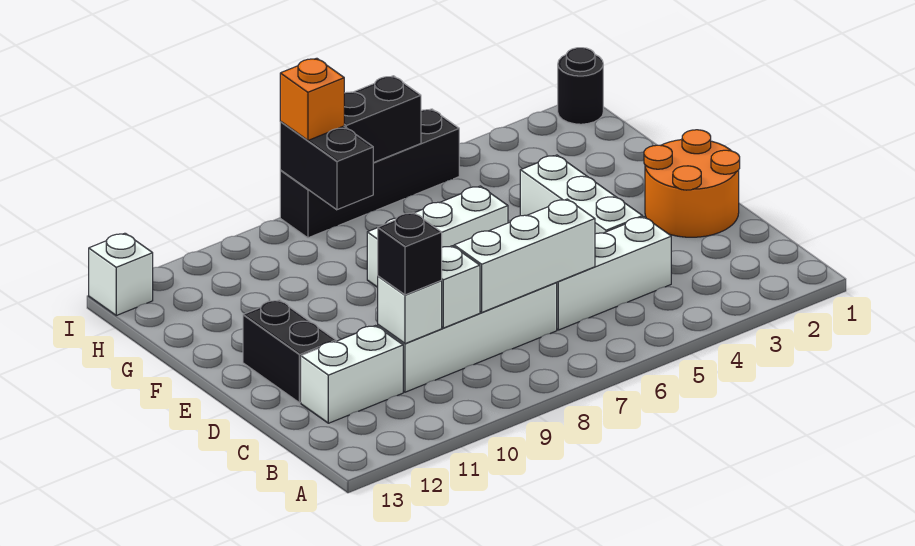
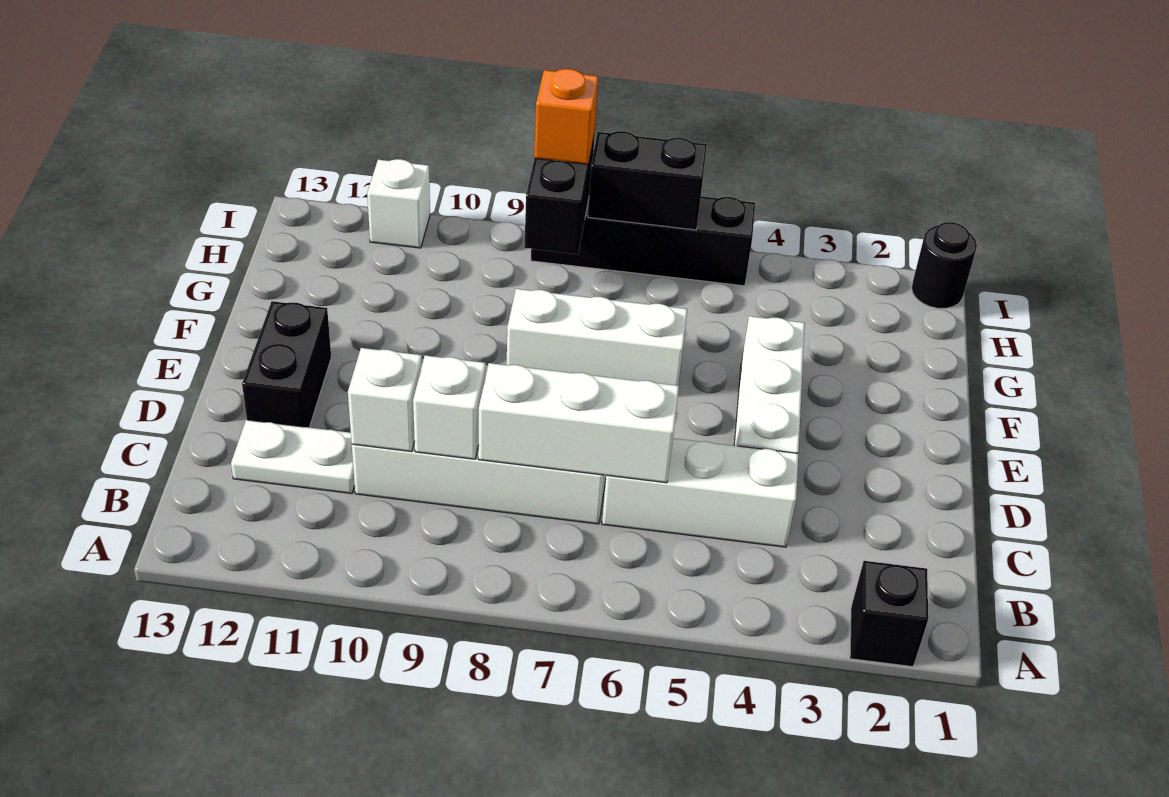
black 1x1 brick [378,213,442,295] -> black 1x1 brick moved to [850,561,928,667]
white 1x2 brick [301,326,403,423] -> white 1x2 plate [231,420,355,494]
orange 2x2 round brick [644,130,740,237] -> none
white 1x1 brick [89,233,153,315] -> white 1x1 brick moved to [367,159,430,248]

